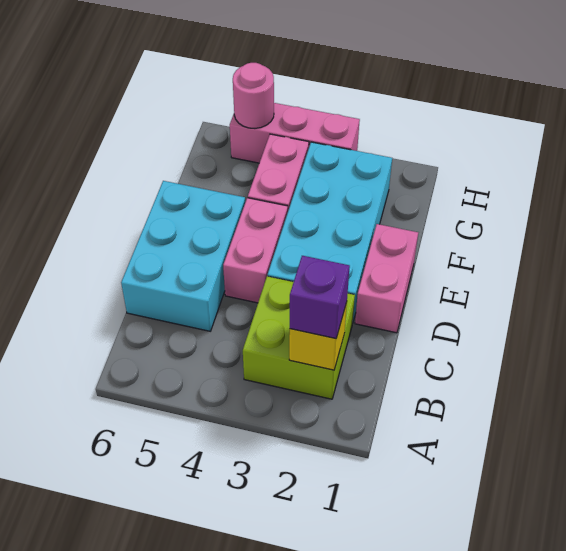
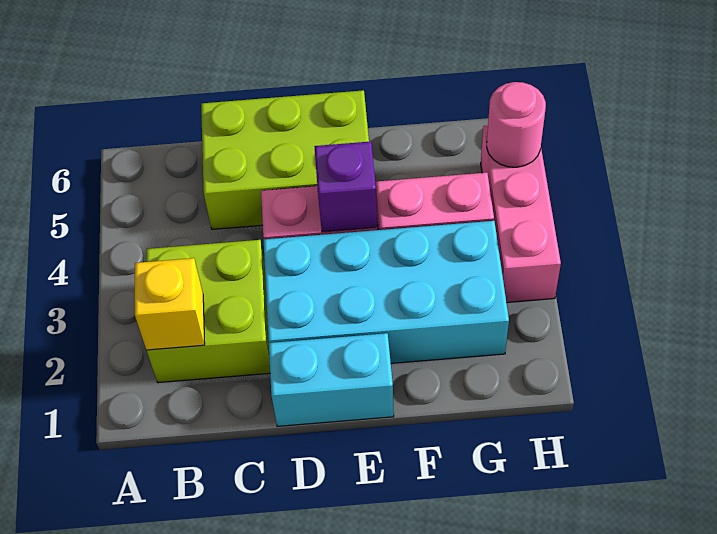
purple 1x1 brick [290,256,350,339] -> purple 1x1 brick moved to [314,141,377,232]
cyan 2x3 brick [121,181,245,331] -> lime 2x3 brick [201,90,369,229]
pink 1x2 brick [355,224,418,333] -> cyan 1x2 brick [269,333,394,426]

